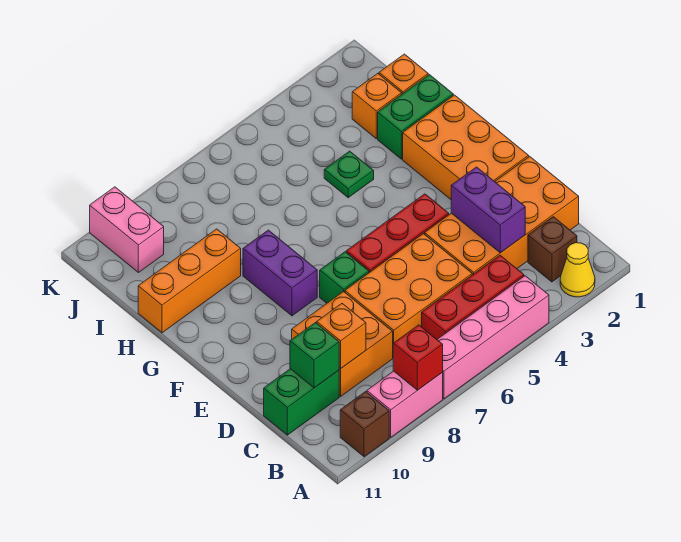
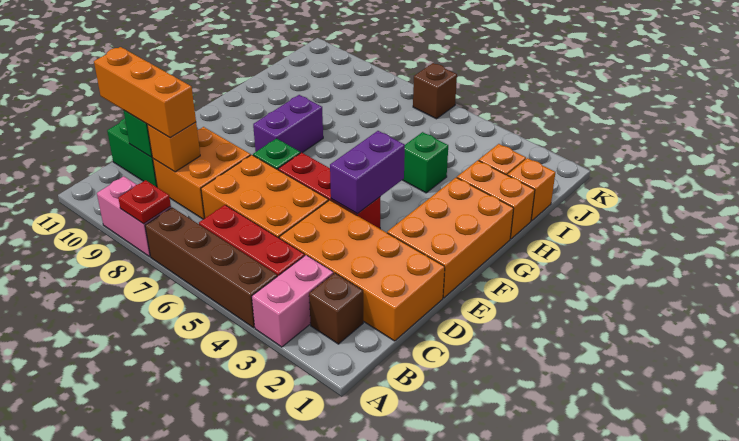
yellow 1x1 cone [560,243,595,297] -> none
pink 1x4 brick [437,276,549,399] -> brown 1x4 brick [145,207,277,328]
red 1x1 brick [393,325,443,390] -> red 1x1 plate [118,180,171,224]
brown 1x1 brick [340,392,389,457] -> brown 1x1 brick moved to [413,63,457,119]
purple 1x2 brick [451,167,525,253] -> purple 1x2 brick moved to [330,131,405,214]
green 1x2 brick [378,75,453,159] -> orange 1x2 brick [457,160,535,239]
green 1x1 plate [324,151,374,198] -> green 1x1 brick [403,132,448,193]
orange 1x3 brick [138,229,241,333] -> orange 1x3 brick moved to [94,47,196,138]
pink 1x2 brick [90,187,164,273] -> pink 1x2 brick moved to [252,255,333,347]

